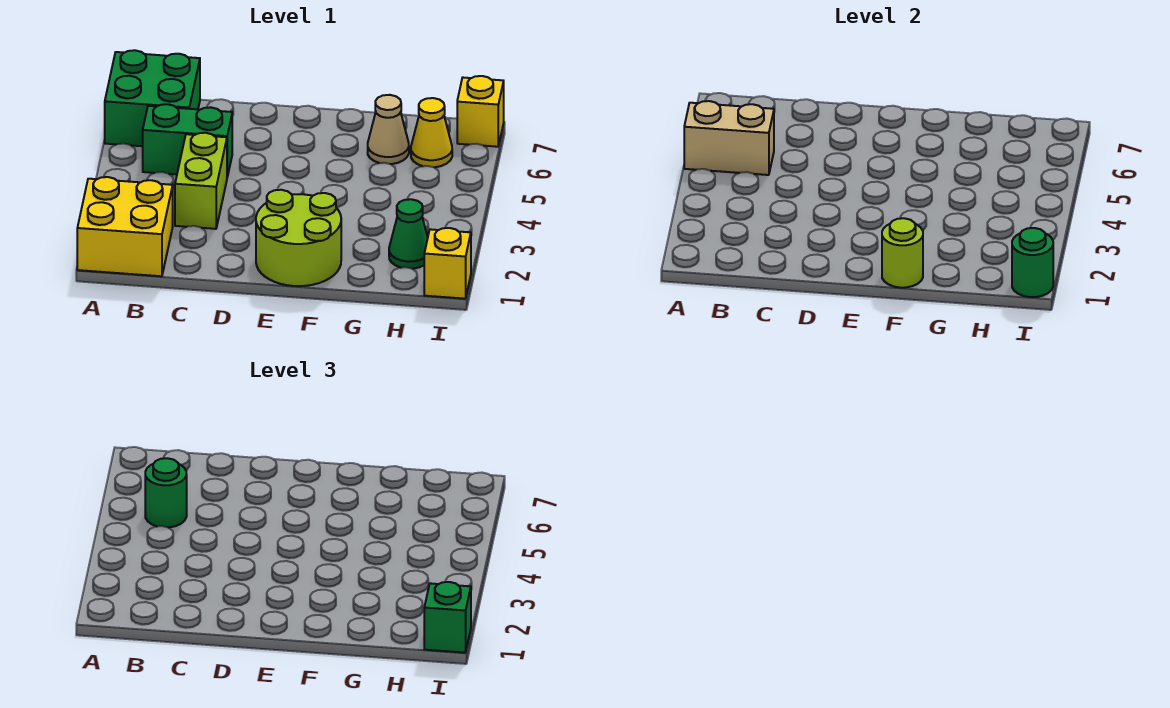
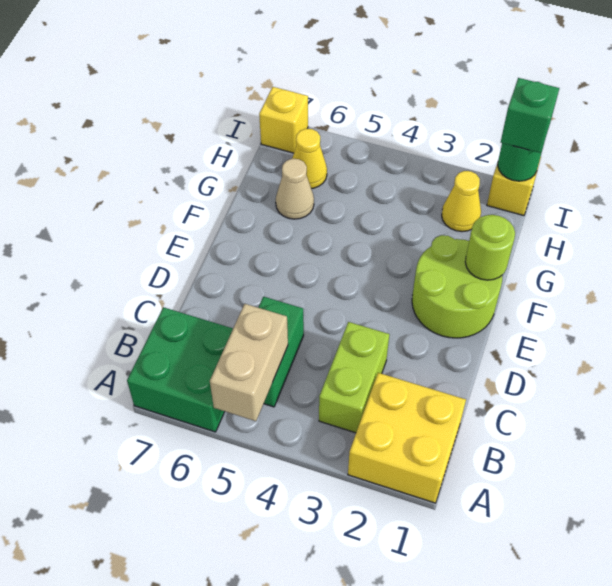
green 1x1 round brick [145,458,187,527] -> none
lime 1x2 brick [175,133,227,229] -> lime 1x2 brick turned to [319,322,389,433]
green 1x1 cone [389,199,428,269] -> yellow 1x1 cone [442,171,481,232]

